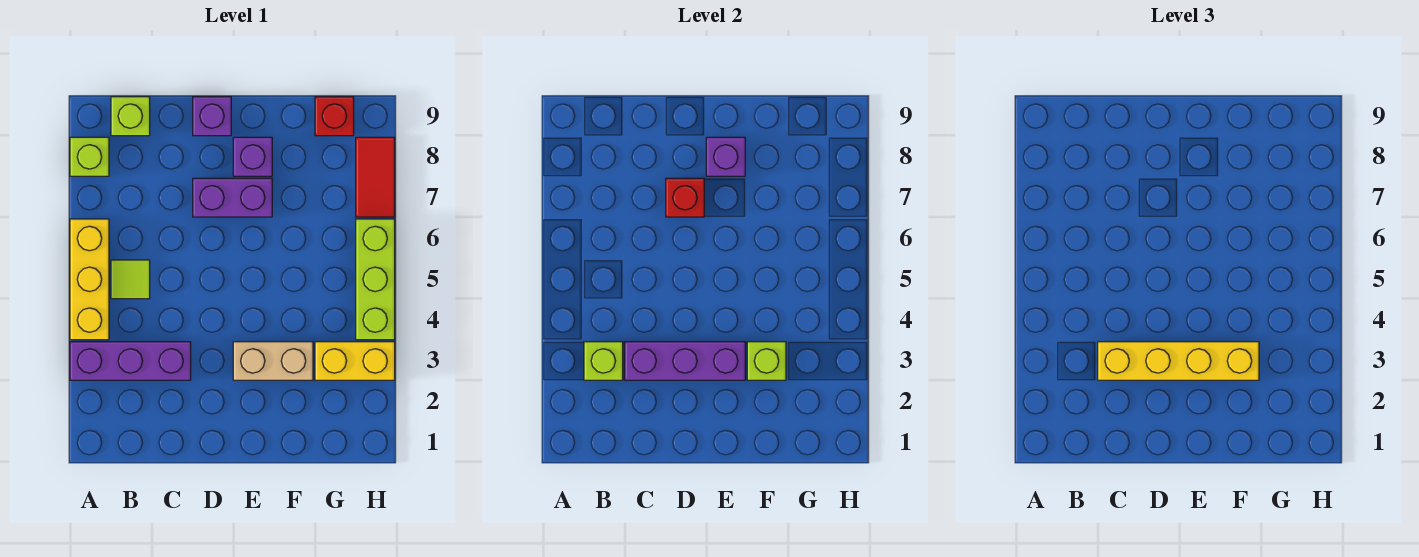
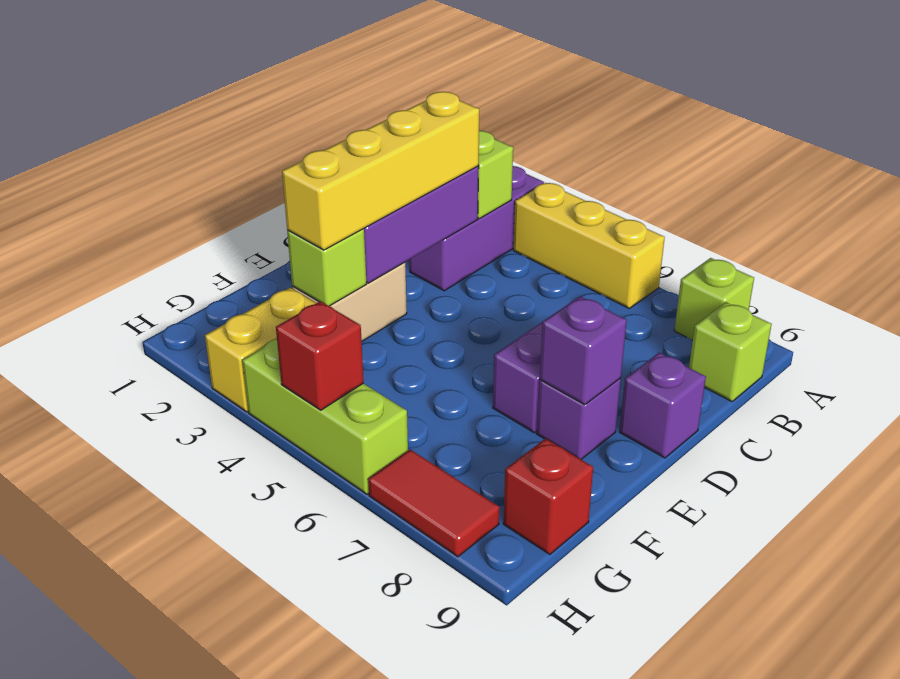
lime 1x1 tile [111,260,150,299] -> none
red 1x1 brick [666,178,704,217] -> red 1x1 brick moved to [276,301,364,410]

